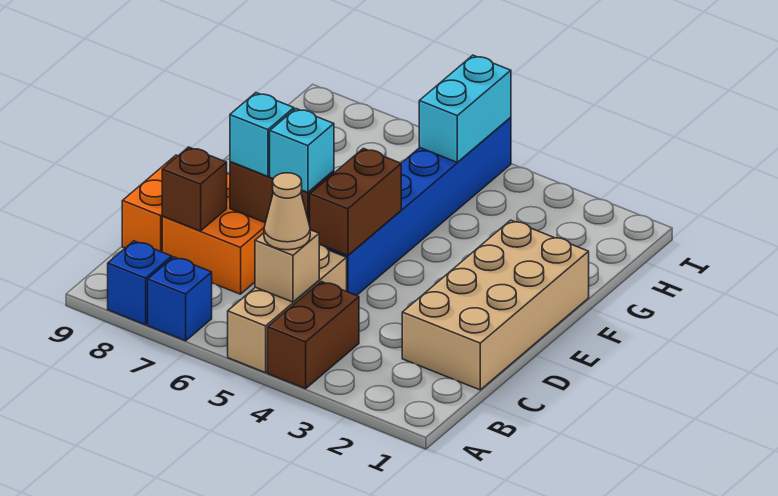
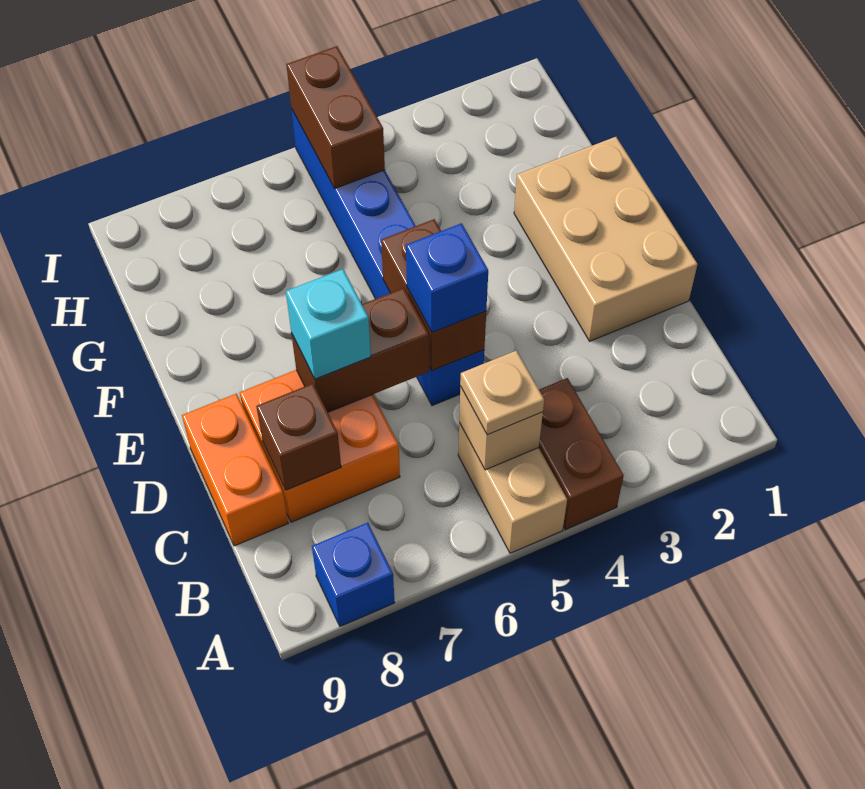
tan 1x3 brick [228,245,347,373] -> tan 1x2 brick [458,423,567,553]
blue 1x1 brick [148,257,212,341] -> blue 1x1 brick moved to [406,223,488,333]
tan 1x1 cone [264,173,310,250] -> tan 1x1 plate [460,351,544,435]
tan 2x4 brick [402,220,589,390] -> tan 2x3 brick [514,137,697,341]
cyan 1x1 brick [270,109,334,192] -> none
cyan 1x2 brick [419,55,511,162] -> brown 1x2 brick [286,46,385,188]

